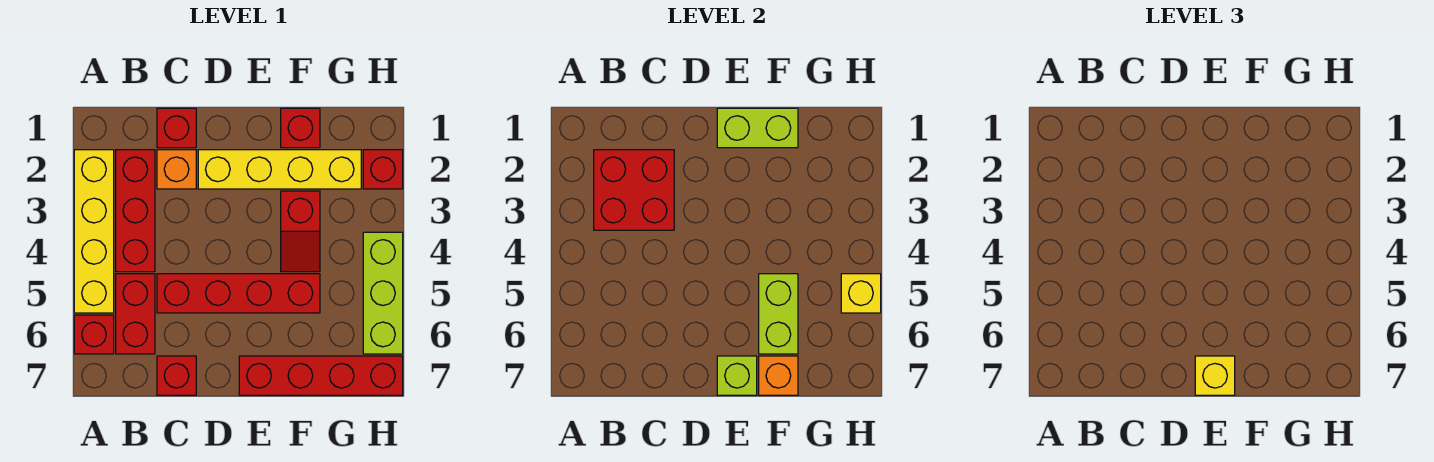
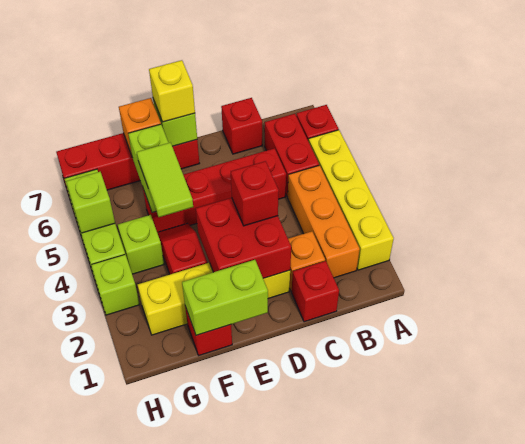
red 1x3 brick [116,150,155,272] -> orange 1x3 brick [288,165,360,278]
red 2x2 brick [594,150,674,230] -> red 2x2 brick moved to [196,198,291,278]
none -> lime 1x2 tile [137,143,193,217]
none -> lime 1x1 brick [118,215,164,274]
red 1x1 brick [363,150,403,189] -> red 1x1 brick moved to [231,161,279,226]
none -> lime 1x1 brick [91,255,140,315]
yellow 1x1 brick [841,274,881,313] -> lime 1x1 brick [66,172,115,233]

